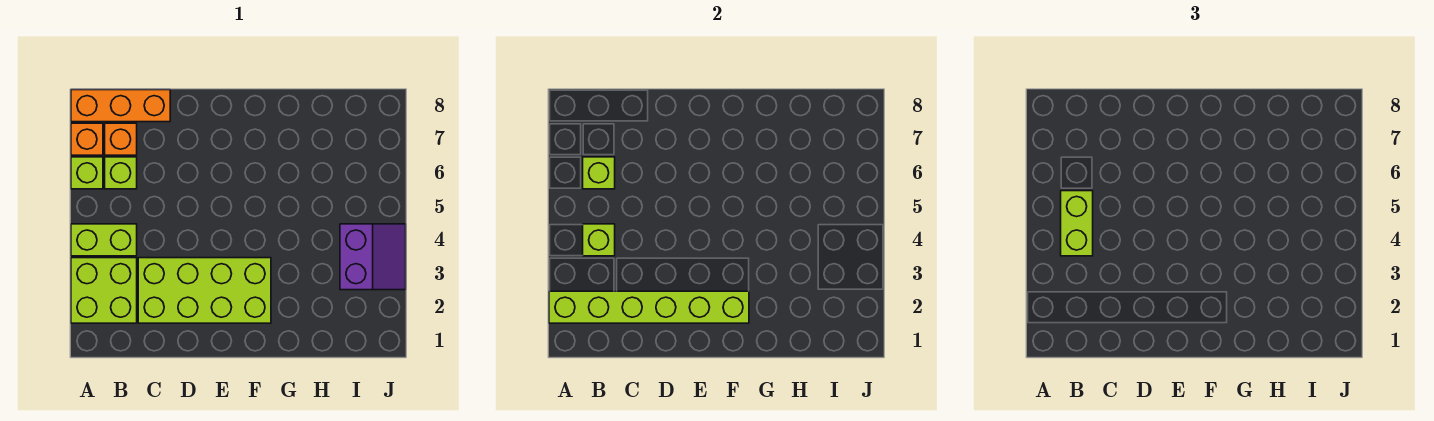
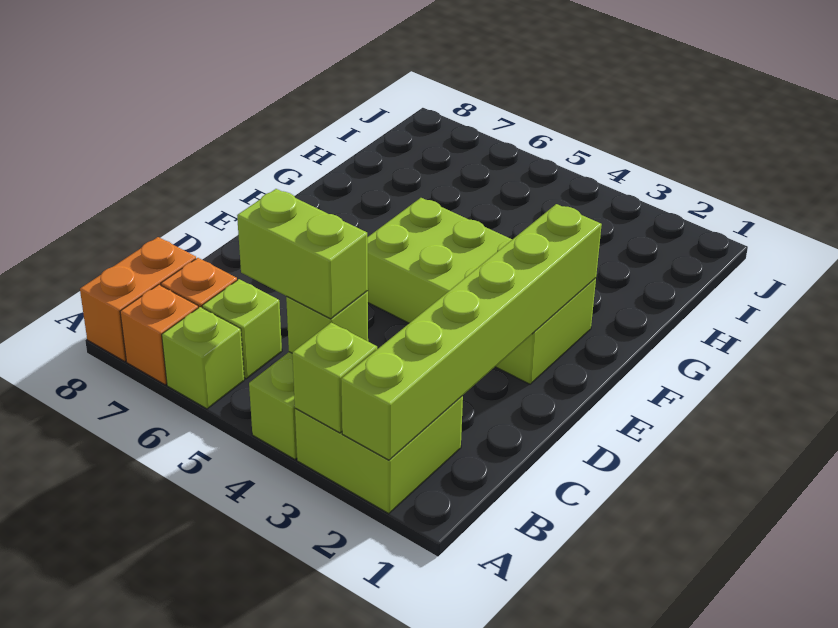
orange 1x3 brick [71,90,170,122] -> orange 1x2 brick [80,237,196,361]
lime 1x1 brick [583,157,615,189] -> lime 1x1 brick moved to [292,323,377,433]
lime 2x4 brick [138,258,271,323] -> lime 2x4 brick turned to [367,198,596,384]
purple 2x2 slope [340,224,406,290] -> none

